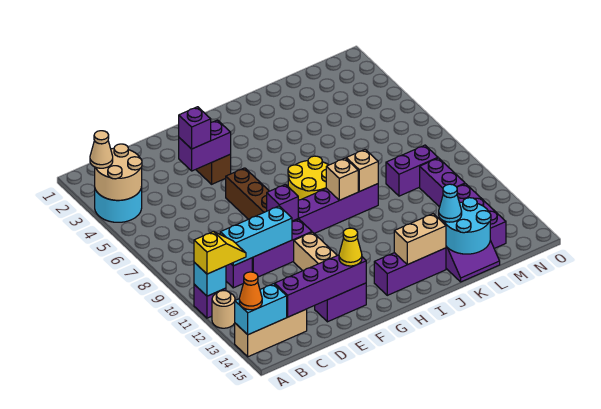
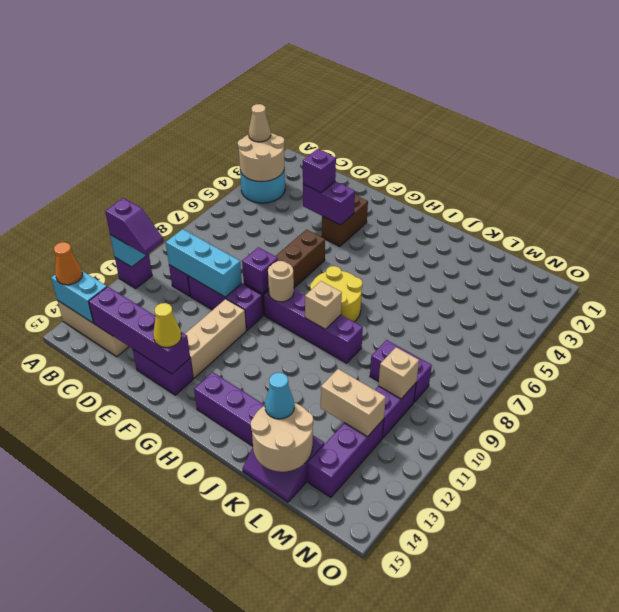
yellow 1x2 slope [194,232,246,274] -> purple 1x2 slope [105,198,164,255]
tan 1x1 round brick [212,291,235,328] -> tan 1x1 round brick moved to [268,261,294,302]
tan 1x2 brick [394,214,446,265] -> tan 1x2 brick moved to [321,369,386,437]
tan 1x1 brick [346,149,378,192] -> tan 1x1 brick moved to [378,347,419,399]
cyan 2x2 round brick [443,198,491,254] -> tan 2x2 round brick [251,403,313,472]

